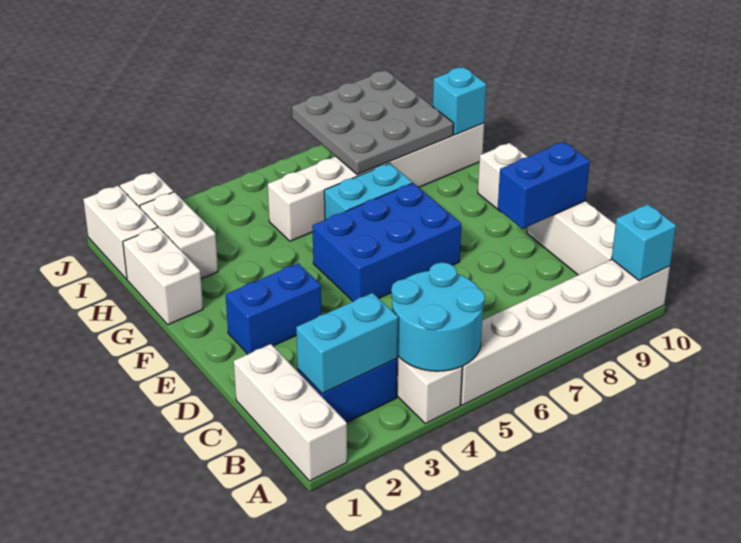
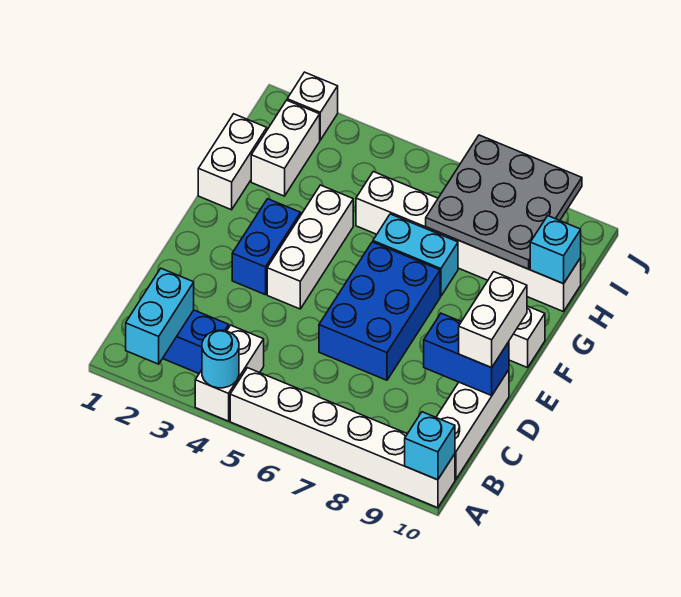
white 1x3 brick [234,344,347,481] -> white 1x3 brick moved to [267,185,353,309]
cyan 2x2 round brick [391,262,485,371] -> cyan 1x1 round brick [202,330,239,388]
cyan 1x2 brick [296,293,398,393] -> cyan 1x2 brick turned to [126,269,194,364]
blue 1x2 brick [226,263,322,354] -> blue 1x2 brick turned to [232,199,301,295]
blue 2x3 brick [312,183,461,301] -> blue 2x3 brick turned to [319,242,440,380]
white 1x2 brick [83,186,158,279] -> white 1x2 brick moved to [459,272,527,368]

